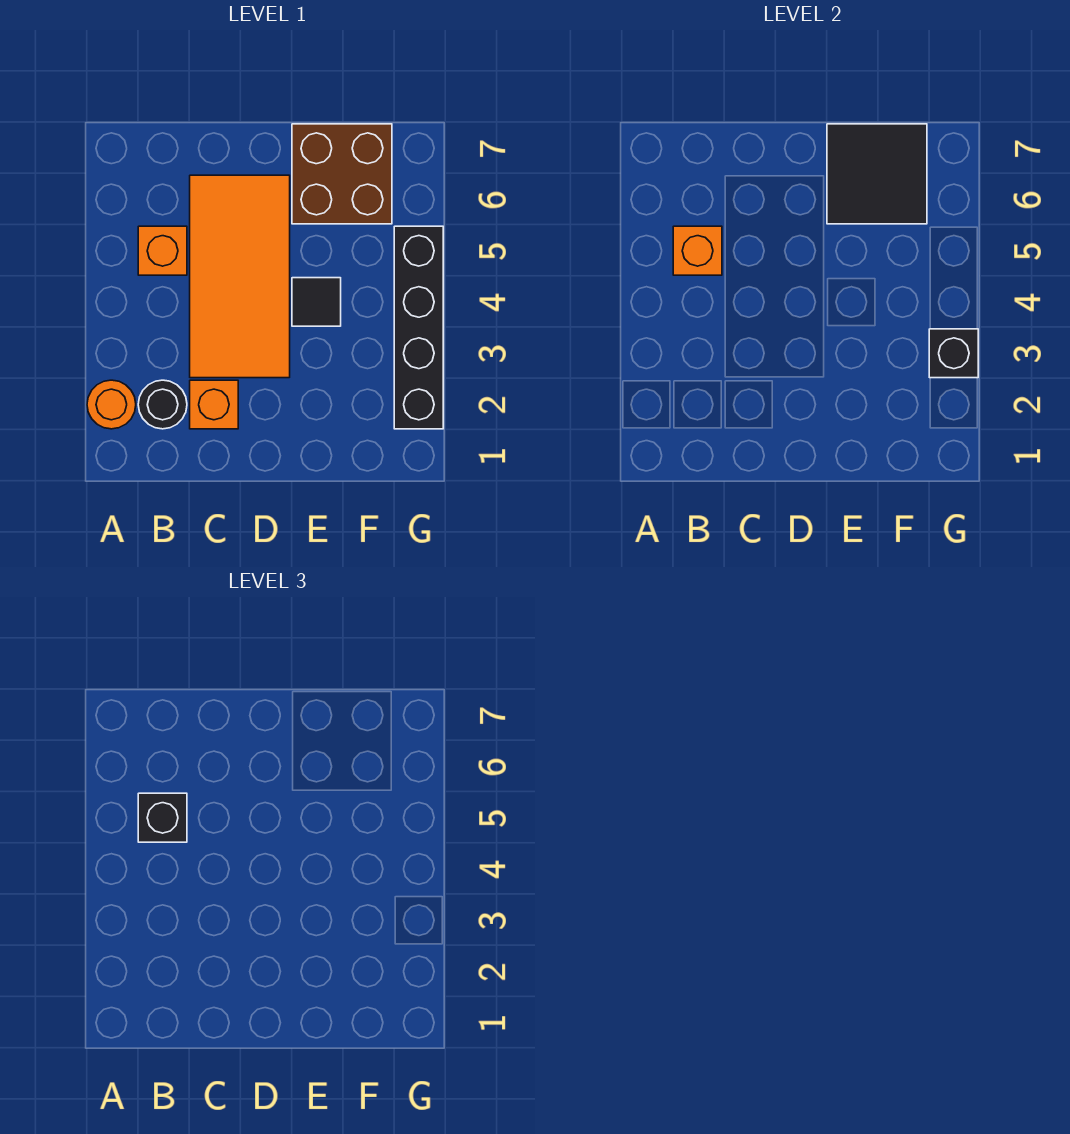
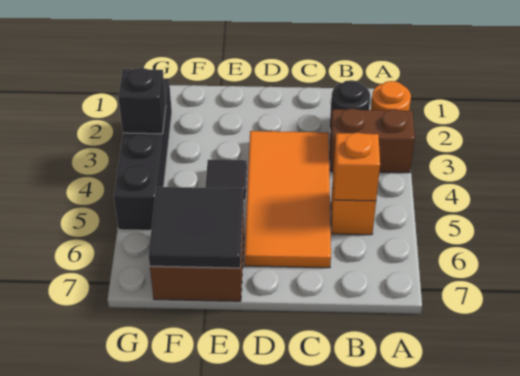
none -> brown 1x2 brick [330,108,415,173]
black 1x1 brick [138,793,187,842] -> none
orange 1x1 brick [190,380,238,429] -> none

